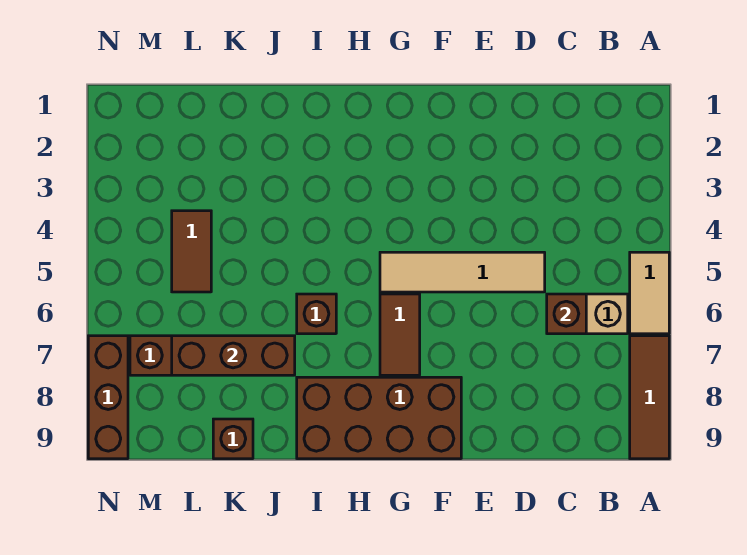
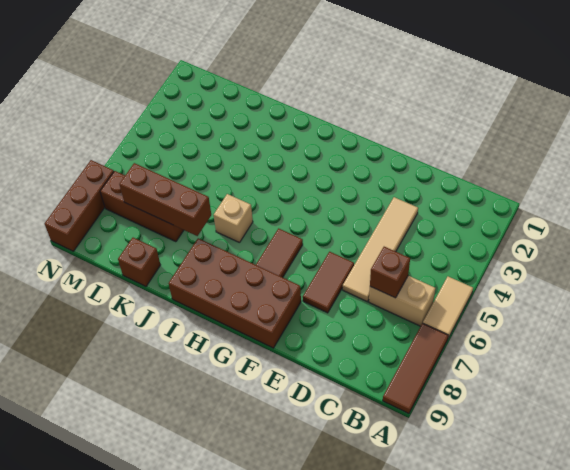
tan 1x4 tile [380,252,545,292] -> tan 1x4 tile turned to [343,197,418,302]
brown 1x1 brick [297,294,336,334] -> tan 1x1 brick [214,194,253,243]
brown 1x2 tile [172,211,211,292] -> brown 1x2 tile moved to [303,252,354,313]

